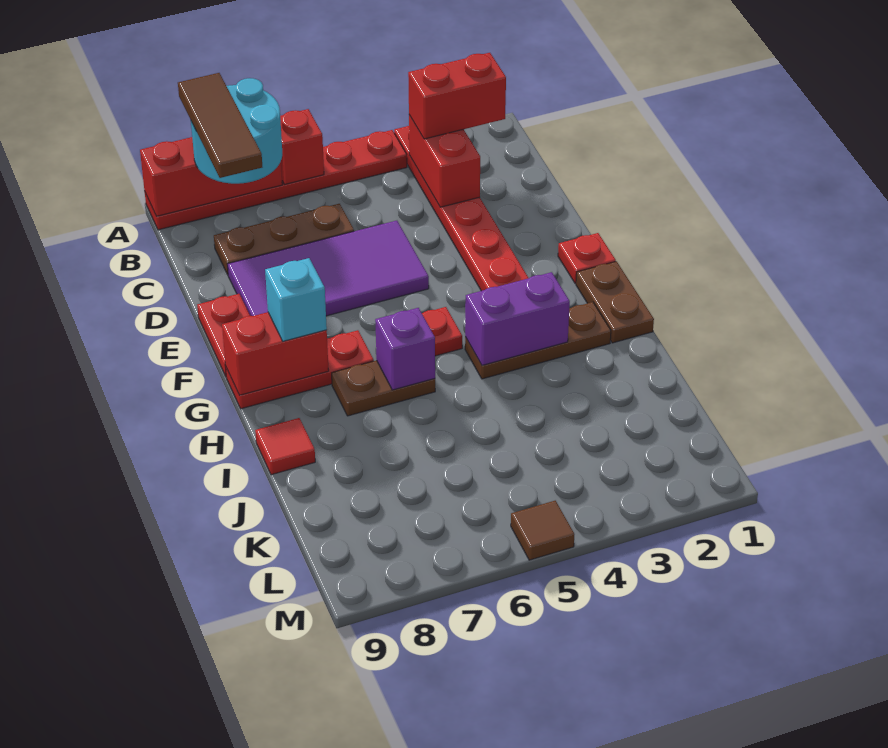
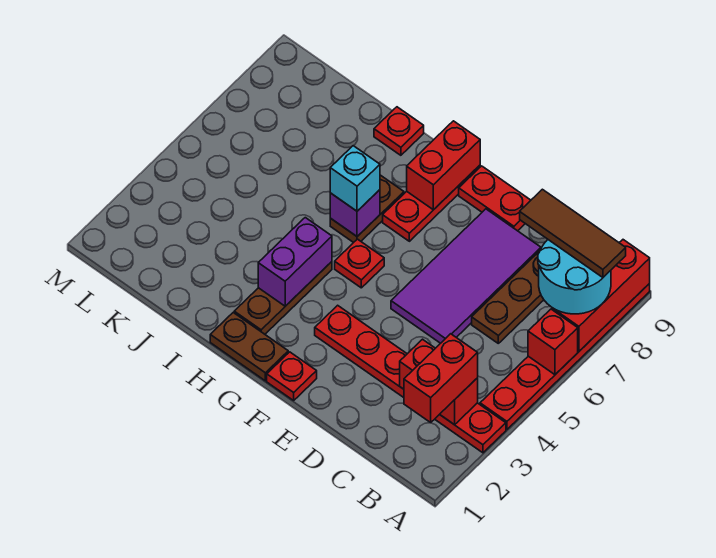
cyan 1x1 brick [265,258,327,341] -> cyan 1x1 brick moved to [330,146,380,211]
red 1x1 tile [255,418,315,475] -> red 1x1 plate [374,107,424,155]
brown 1x1 tile [511,501,574,560] -> none

